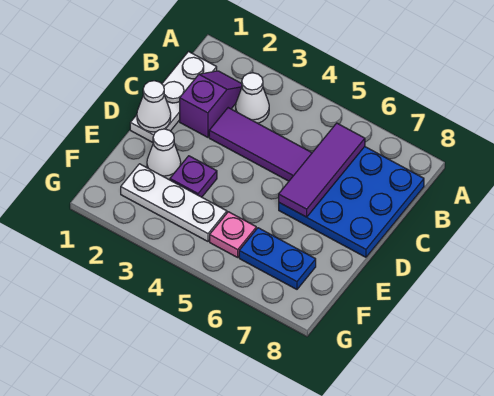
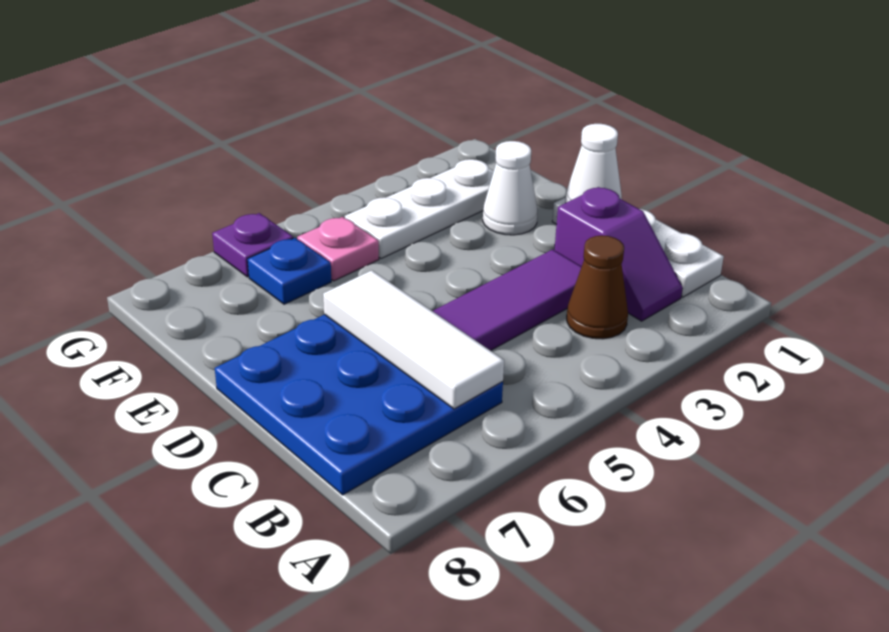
white 1x1 cone [236,73,269,123] -> brown 1x1 cone [567,235,628,339]
purple 1x3 tile [279,123,365,217] -> white 1x3 tile [323,270,504,409]
purple 1x1 plate [170,156,217,197] -> purple 1x1 plate moved to [212,213,293,277]
blue 1x2 plate [239,228,316,289] -> blue 1x1 plate [248,238,331,304]

